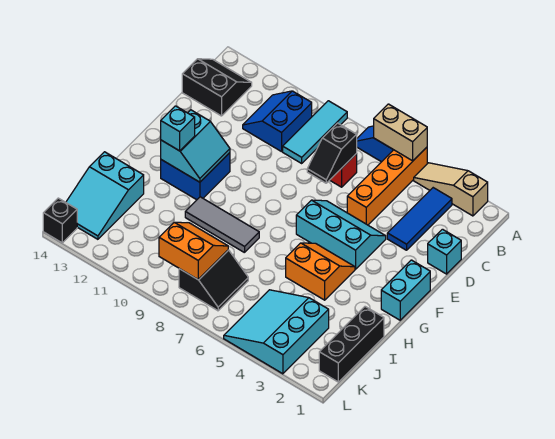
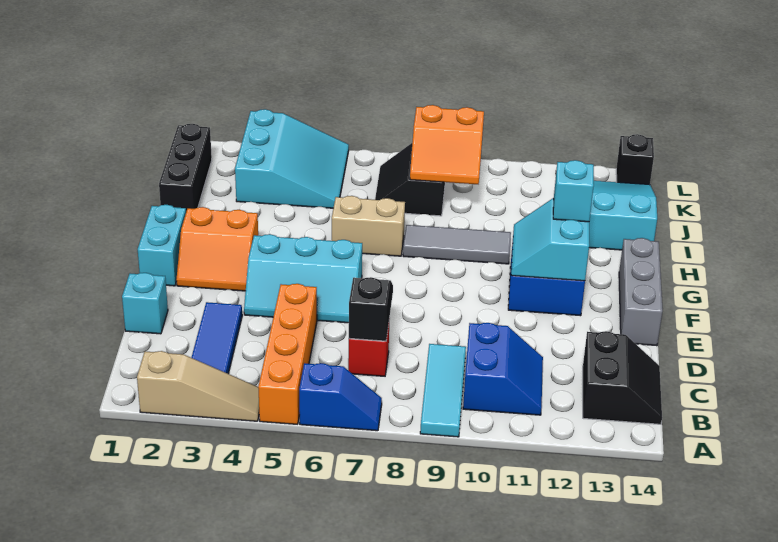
tan 1x2 brick [373,104,427,161] -> tan 1x2 brick moved to [332,196,405,256]
black 2x2 slope [182,59,252,116] -> black 2x2 slope turned to [583,331,662,424]
none -> grey 1x3 brick [619,238,663,346]
orange 2x2 slope [286,243,355,300] -> orange 2x2 slope moved to [176,207,258,291]

